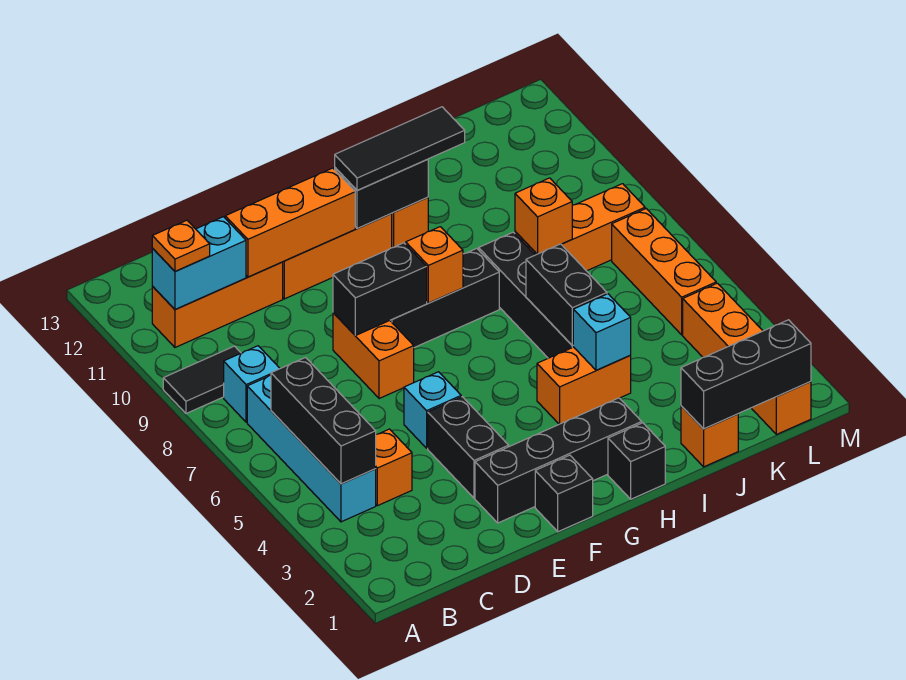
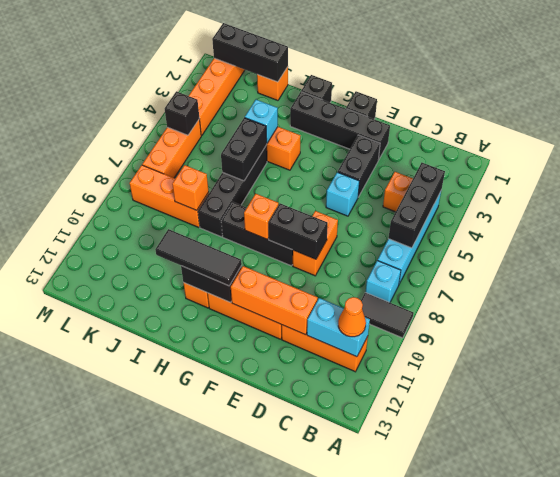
orange 1x1 plate [152,220,210,271] -> orange 1x1 cone [338,297,366,337]
none -> black 1x1 brick [165,91,199,135]

